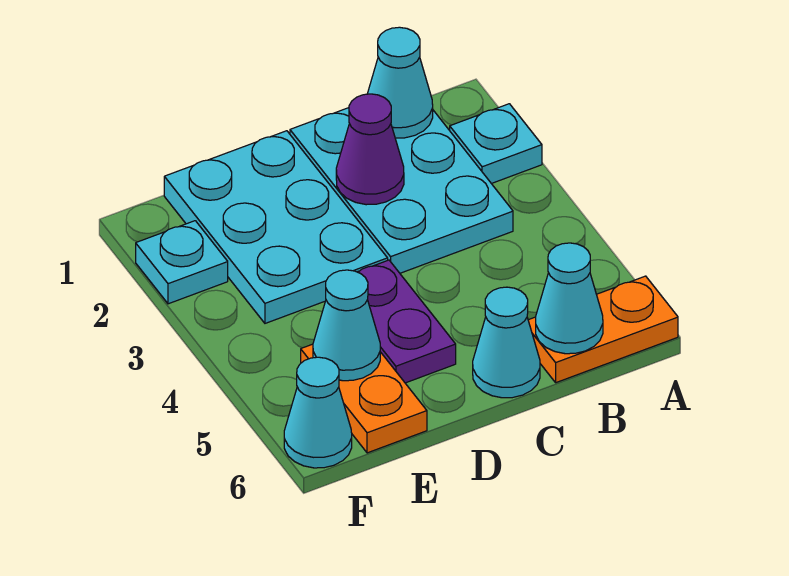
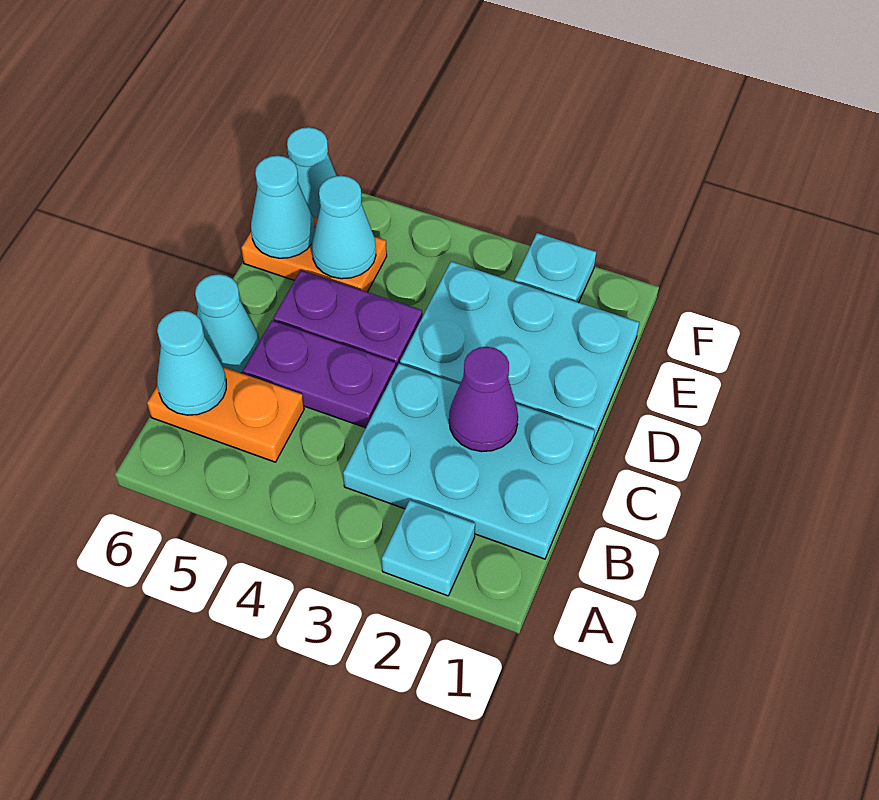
orange 1x2 plate [528,276,678,383] -> orange 1x2 plate turned to [147,367,304,462]
cyan 1x1 cone [367,27,433,138] -> cyan 1x1 cone moved to [251,156,315,258]
none -> purple 1x2 plate [243,321,396,428]

